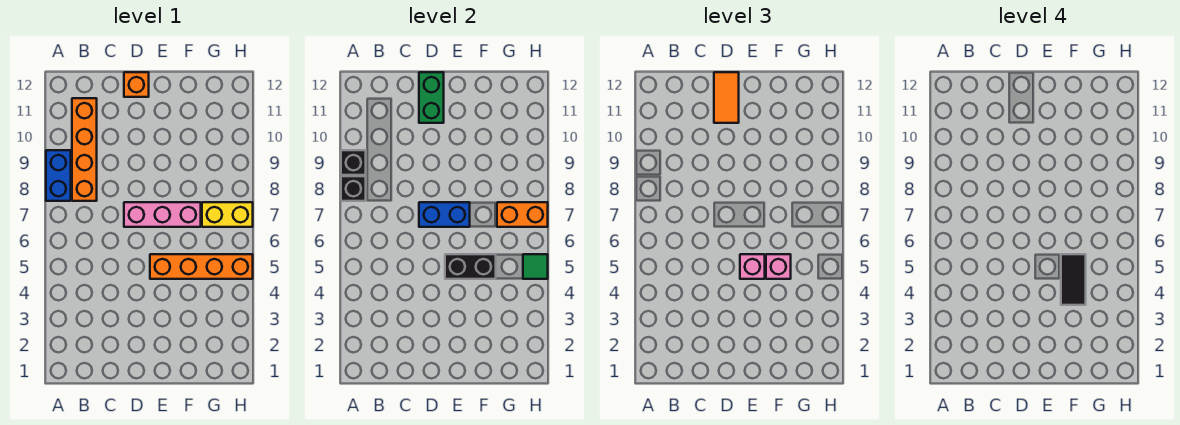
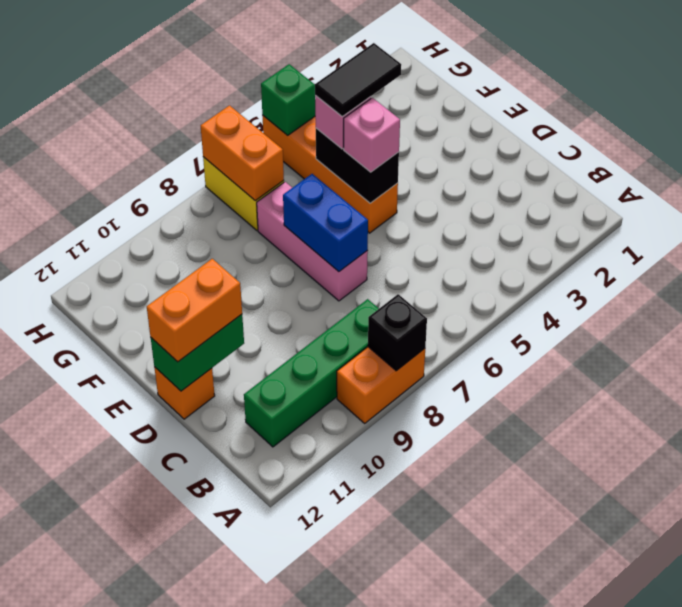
blue 1x2 brick [46,150,71,201] -> orange 1x2 brick [337,347,425,423]
black 1x1 brick [341,150,366,175] -> none
orange 1x4 brick [72,98,97,201] -> green 1x4 brick [244,299,379,447]
orange 1x2 tile [714,72,739,123] -> orange 1x2 brick [147,259,242,362]
green 1x1 tile [523,254,548,279] -> green 1x1 brick [261,64,315,135]

